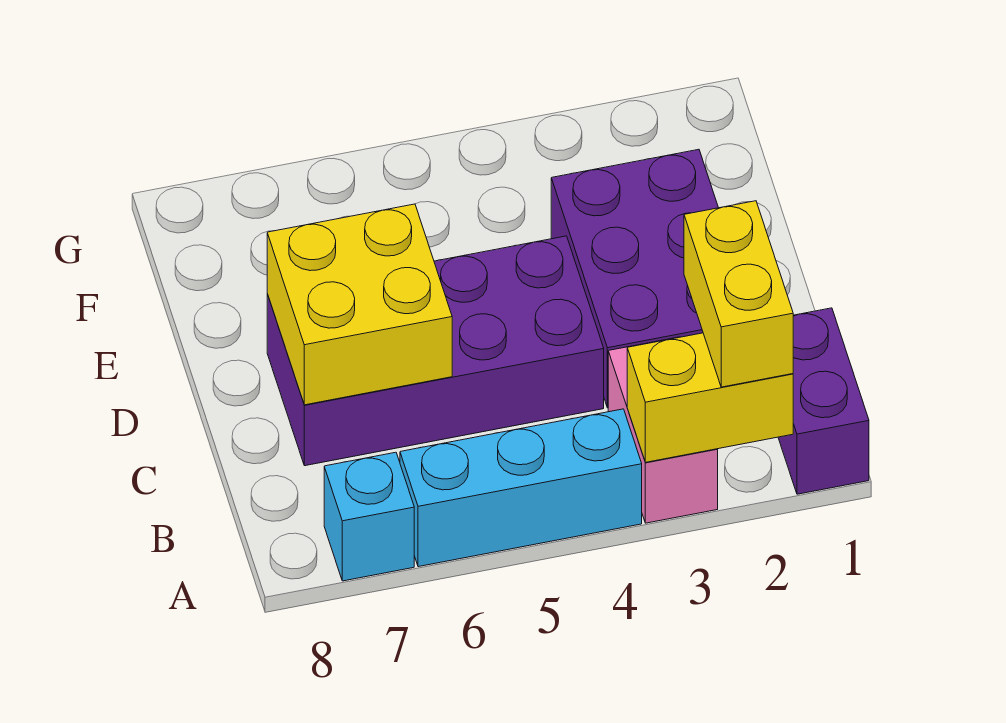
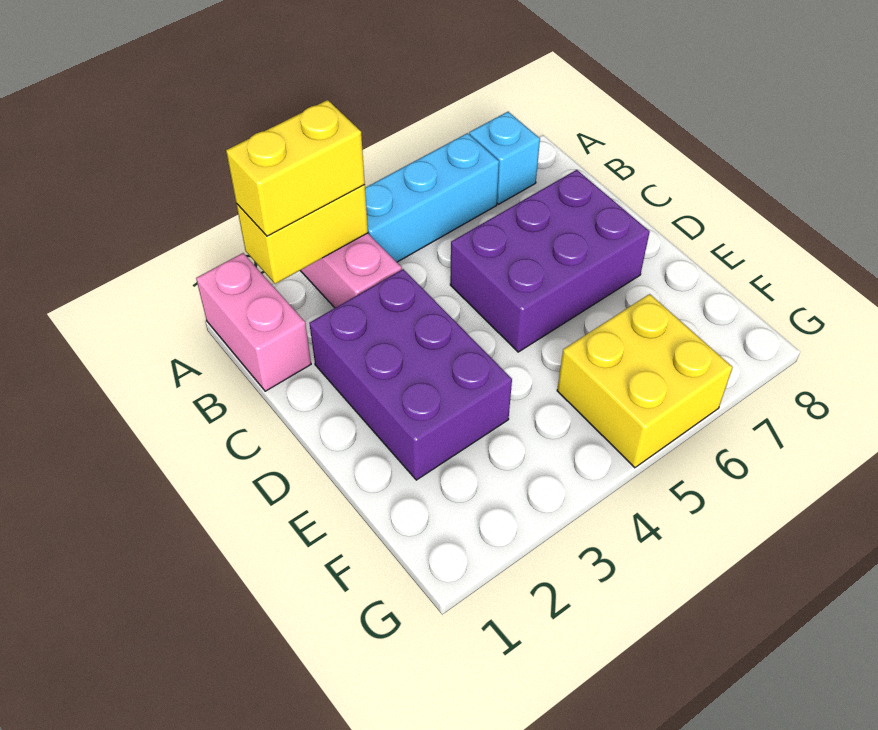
purple 1x2 brick [778,308,869,494] -> pink 1x2 brick [196,253,311,391]
yellow 1x2 brick [684,201,793,387] -> yellow 1x2 brick turned to [226,100,365,236]
purple 2x4 brick [267,236,604,466] -> purple 2x3 brick [450,170,650,352]
yellow 2x2 brick [267,204,452,405] -> yellow 2x2 brick moved to [557,294,733,468]

